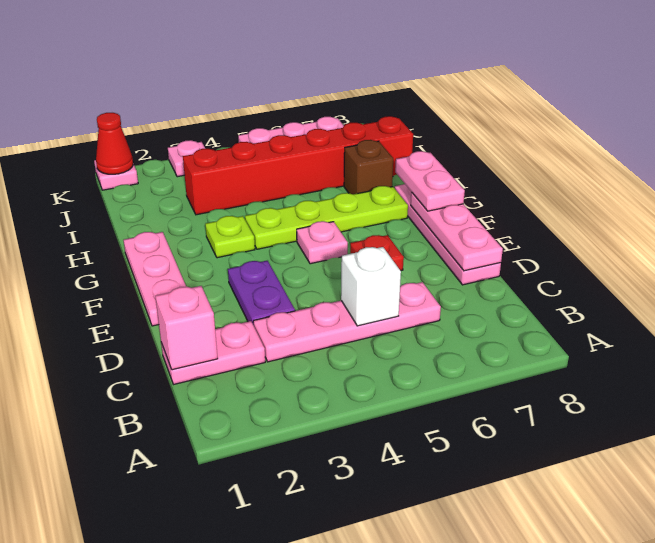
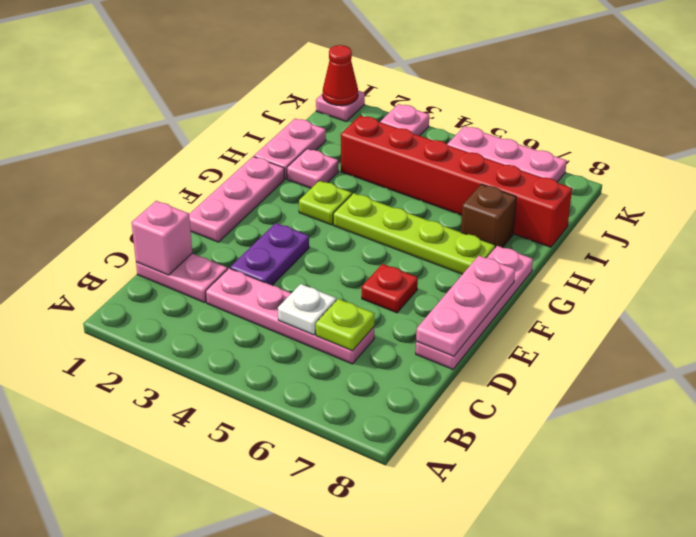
white 1x1 brick [341,247,401,326] -> white 1x1 plate [278,284,336,335]
none -> lime 1x1 plate [316,299,375,351]
pink 1x1 plate [297,221,348,264] -> pink 1x1 plate moved to [287,149,338,188]
pink 1x2 plate [395,151,465,211] -> pink 1x2 plate moved to [254,119,326,179]

